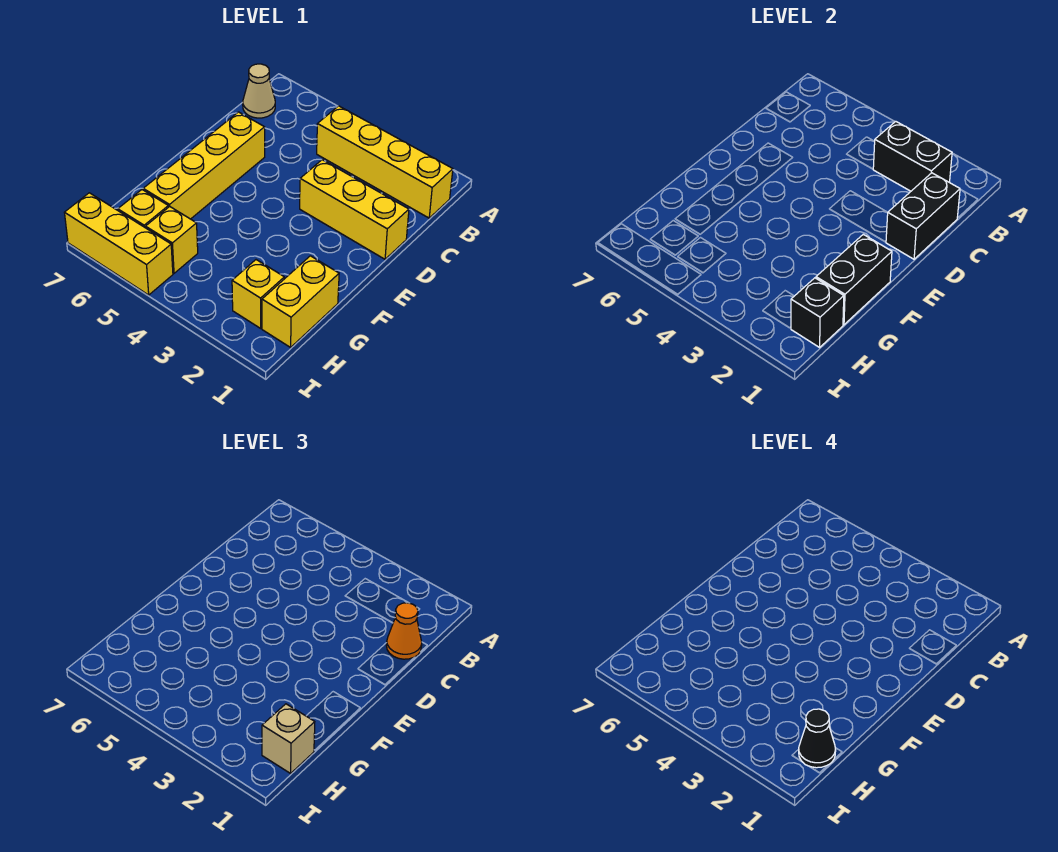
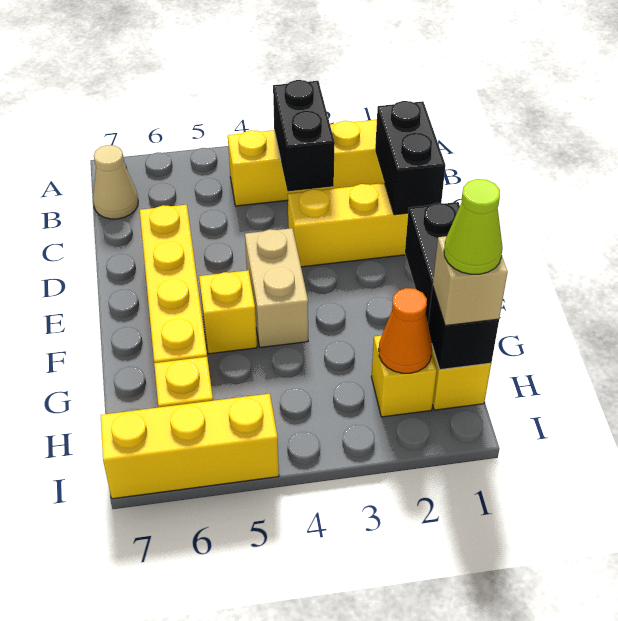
black 1x2 brick [873,122,952,191] -> black 1x2 brick turned to [273,80,335,191]
orange 1x1 cone [386,603,422,659] -> orange 1x1 cone moved to [379,288,432,373]
none -> tan 1x2 brick [245,228,308,347]
black 1x1 cone [799,709,836,768] -> lime 1x1 cone [444,179,503,274]
yellow 1x1 brick [146,207,198,273] -> yellow 1x1 brick moved to [199,270,257,354]

